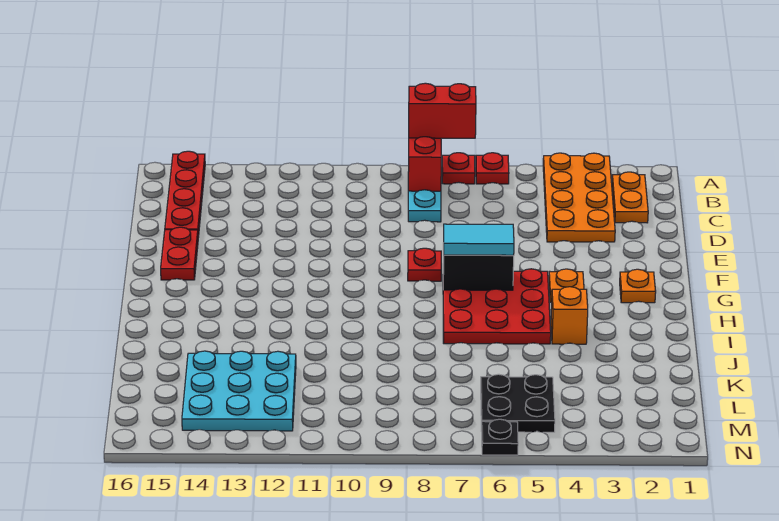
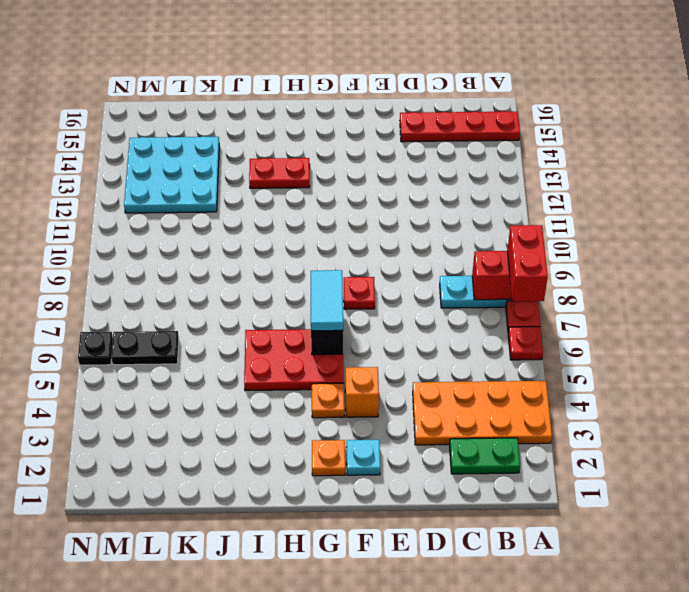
orange 1x2 plate [612,172,648,223] -> green 1x2 plate [450,438,520,474]
red 1x2 plate [161,227,198,280] -> red 1x2 plate moved to [249,158,310,188]
none -> cyan 1x1 plate [347,440,380,475]
red 3x3 plate [443,269,551,344] -> red 2x3 plate [244,329,344,391]
orange 1x1 brick [551,287,588,344] -> orange 1x1 brick moved to [345,367,379,417]
black 2x2 plate [481,374,555,432] -> black 1x2 plate [111,331,179,365]

